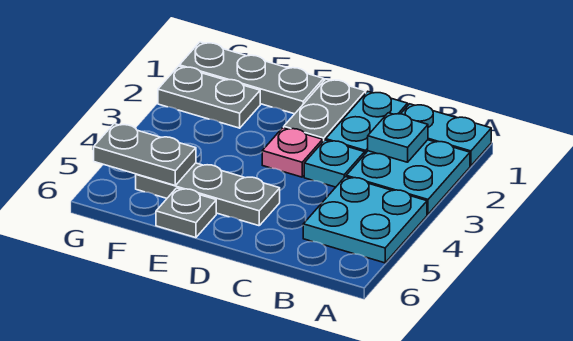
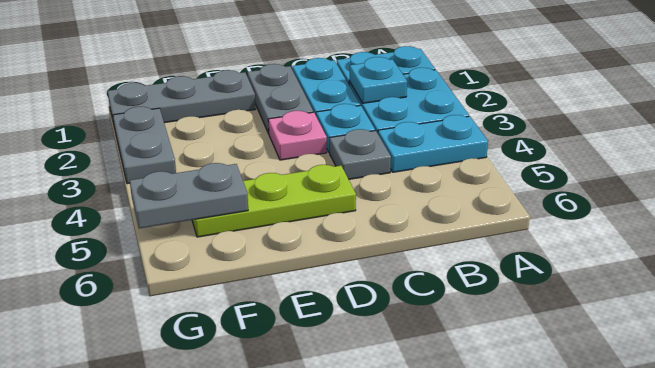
cyan 2x2 plate [303,177,427,263] -> cyan 1x2 plate [378,115,488,172]
grey 1x3 plate [136,163,280,226] -> lime 1x3 plate [192,165,356,237]
grey 1x1 plate [156,188,216,238] -> grey 1x1 plate moved to [330,129,391,179]
grey 1x2 plate [158,66,260,128] -> grey 1x2 plate turned to [113,107,176,184]

